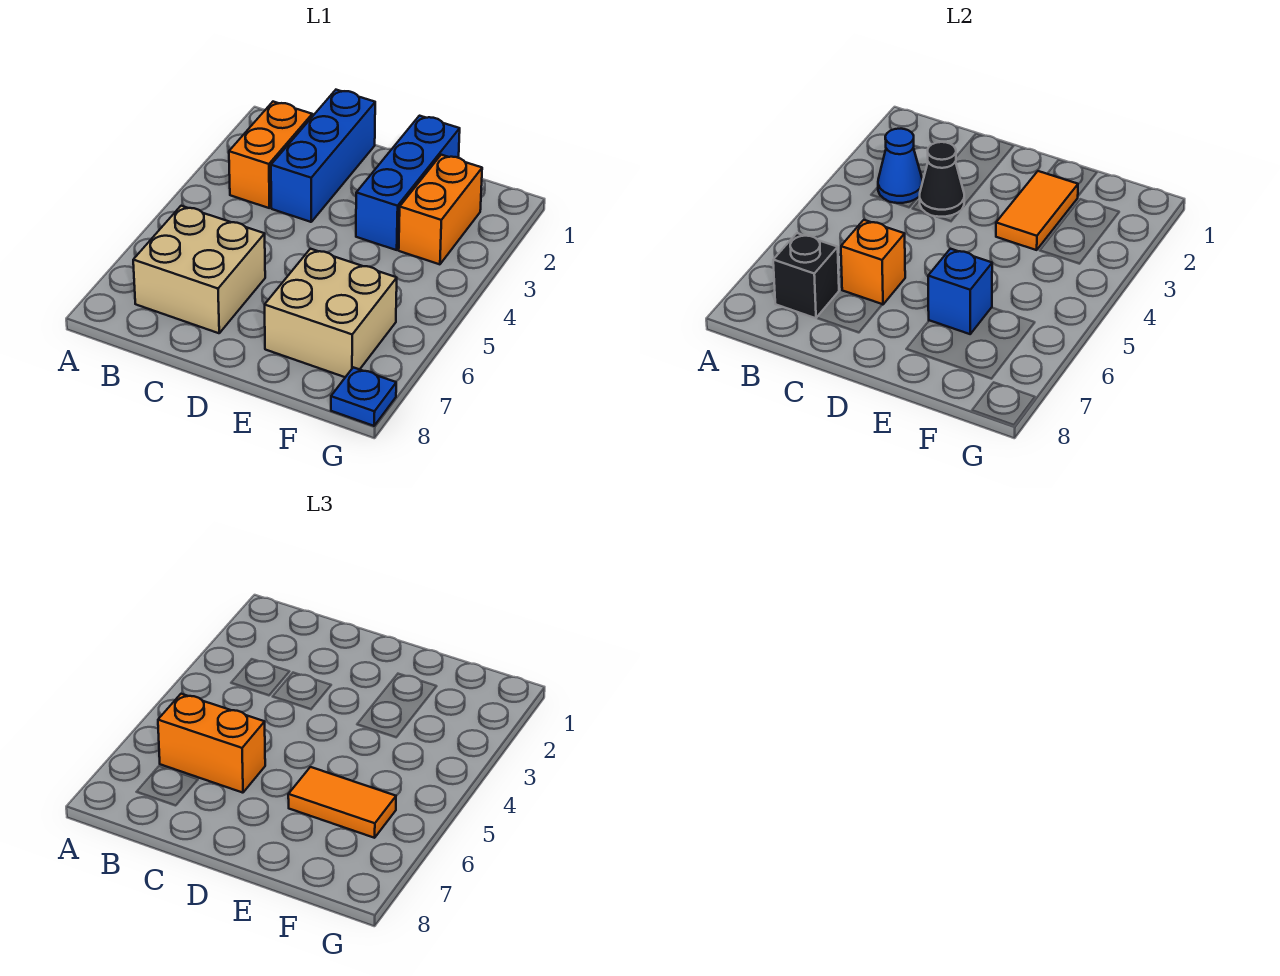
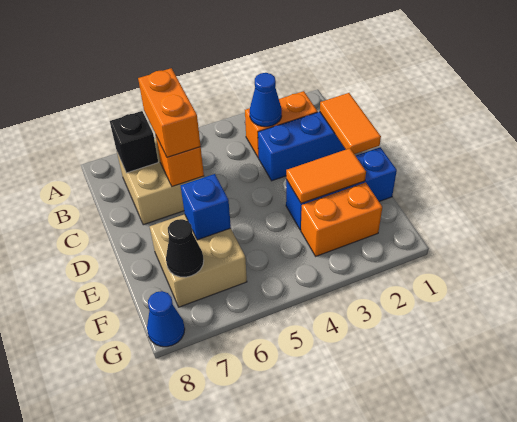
black 1x1 cone [920,142,964,217] -> black 1x1 cone moved to [166,219,204,277]
orange 1x2 tile [288,767,396,838] -> orange 1x2 tile moved to [320,93,381,154]
blue 1x1 plate [331,367,396,426] -> blue 1x1 cone [147,291,185,347]

